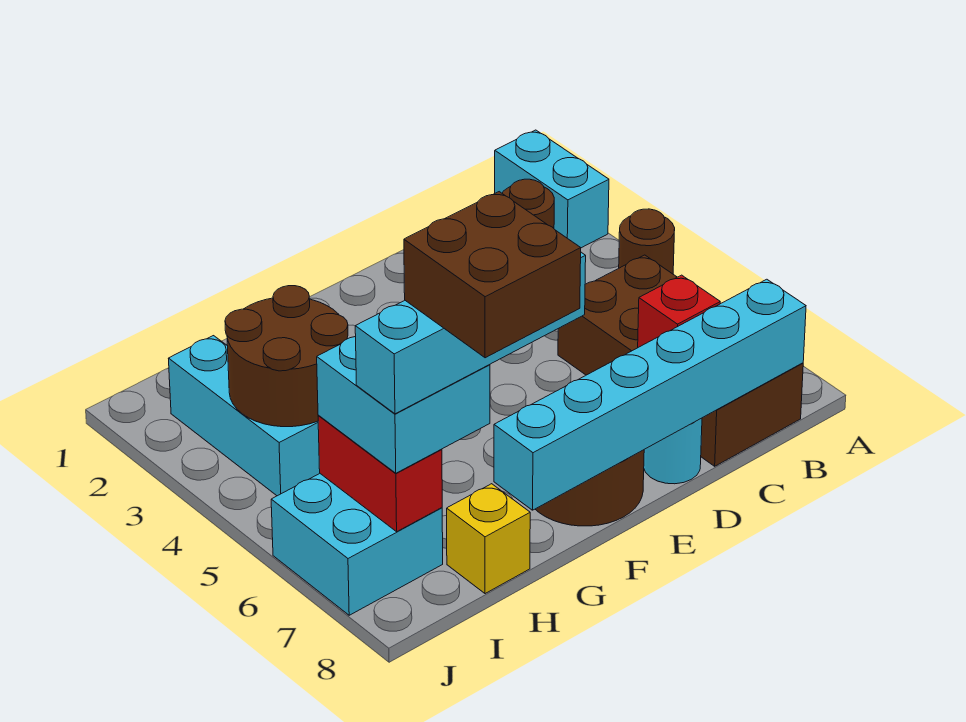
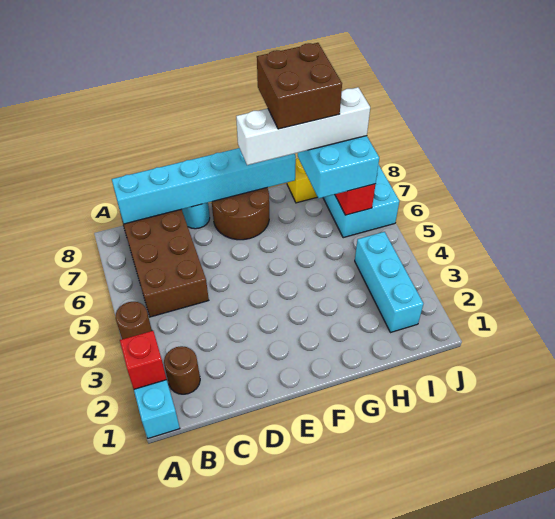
red 1x1 brick [638,275,720,347] -> red 1x1 brick moved to [120,331,167,389]
cyan 1x4 brick [355,252,586,414] -> white 1x4 brick [236,87,370,165]
brown 2x2 round brick [225,286,348,427] -> none

